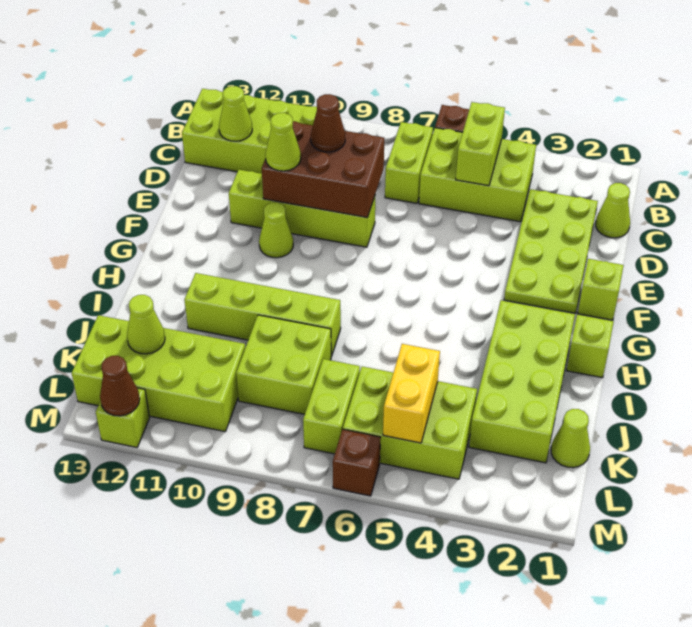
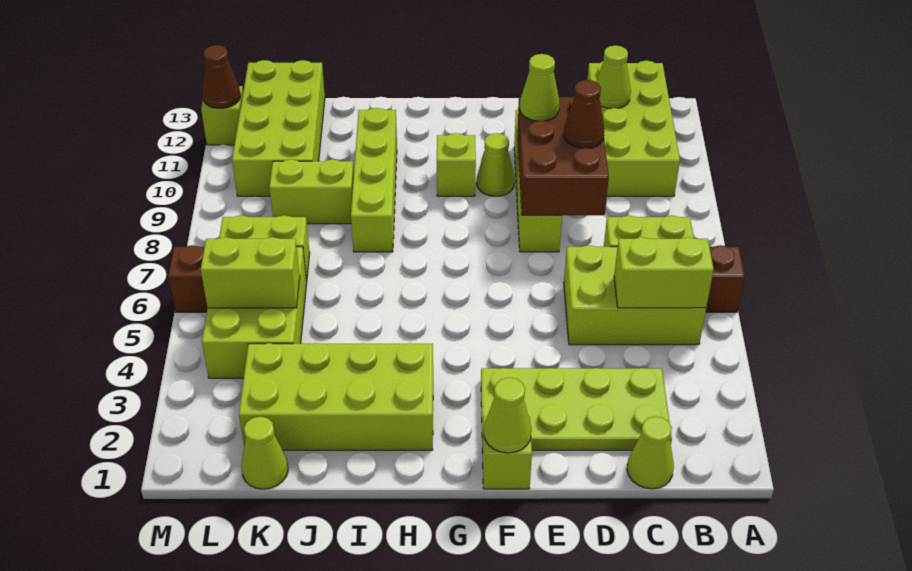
lime 2x3 brick [419,128,536,222] -> lime 2x3 brick turned to [564,245,706,345]
lime 1x1 brick [566,314,614,378] -> lime 1x1 brick moved to [437,133,476,196]
lime 2x2 brick [236,315,331,414] -> lime 1x2 brick [269,159,354,224]
yellow 1x2 brick [383,344,440,443] -> lime 1x2 brick [201,237,300,308]
lime 1x1 cone [127,295,165,354] -> lime 1x1 cone moved to [484,378,531,453]

